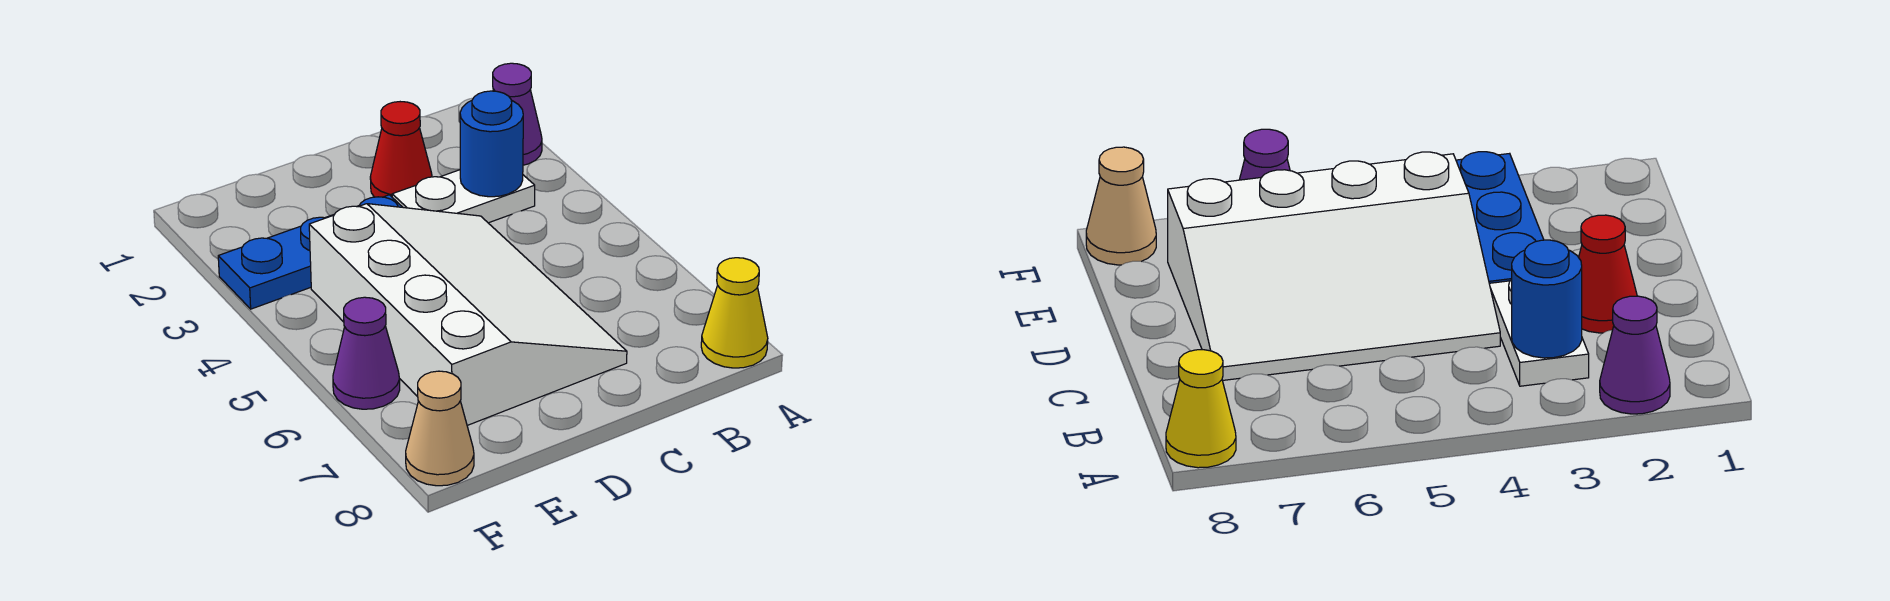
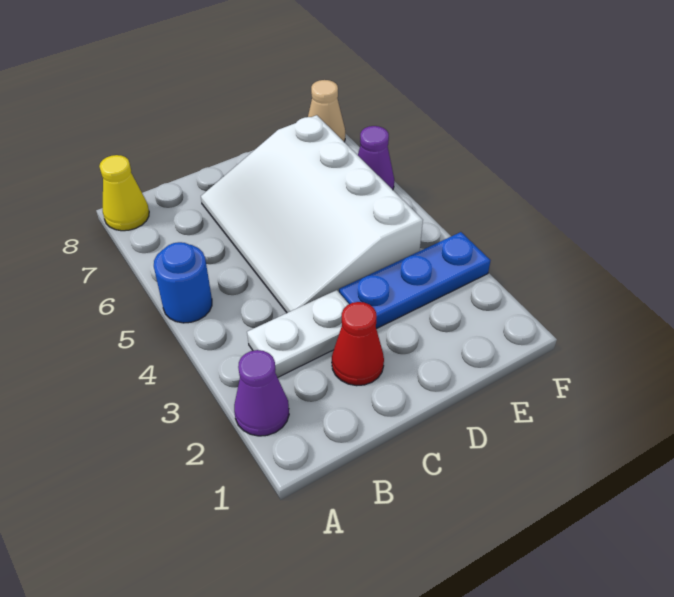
blue 1x1 round brick [460,91,523,197] -> blue 1x1 round brick moved to [154,242,212,323]

